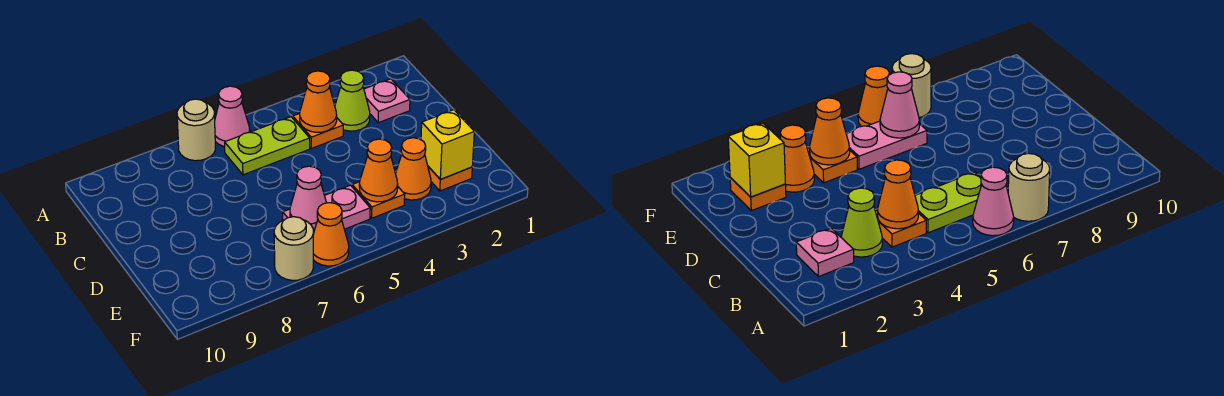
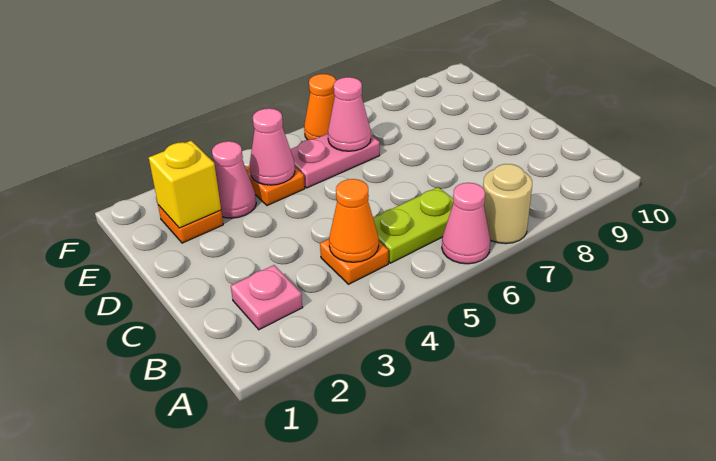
lime 1x1 cone [335,70,370,131] -> none
orange 1x1 cone [396,138,431,200] -> pink 1x1 cone [212,141,256,218]
orange 1x1 cone [359,139,398,202] -> pink 1x1 cone [250,108,295,185]
tan 1x1 round brick [274,217,314,280] -> none

